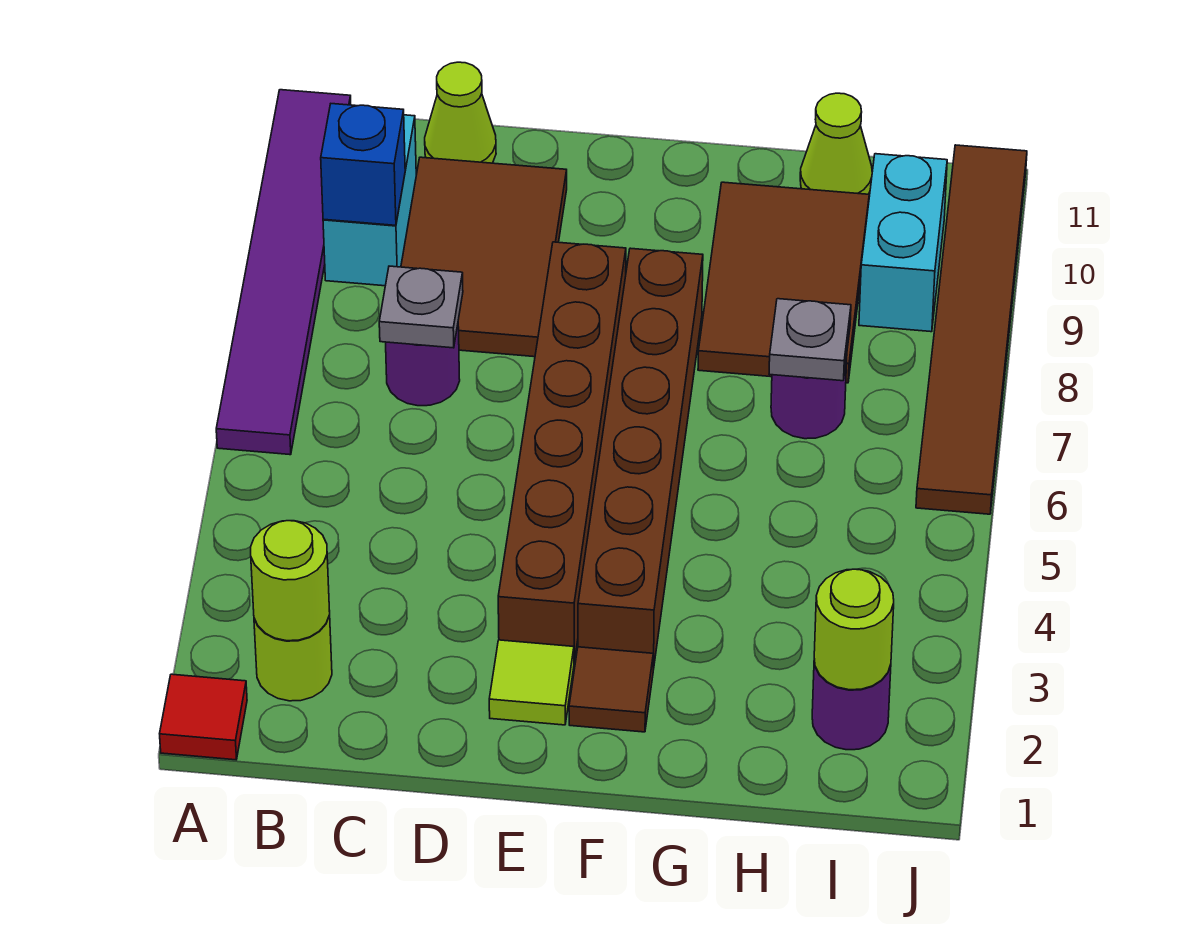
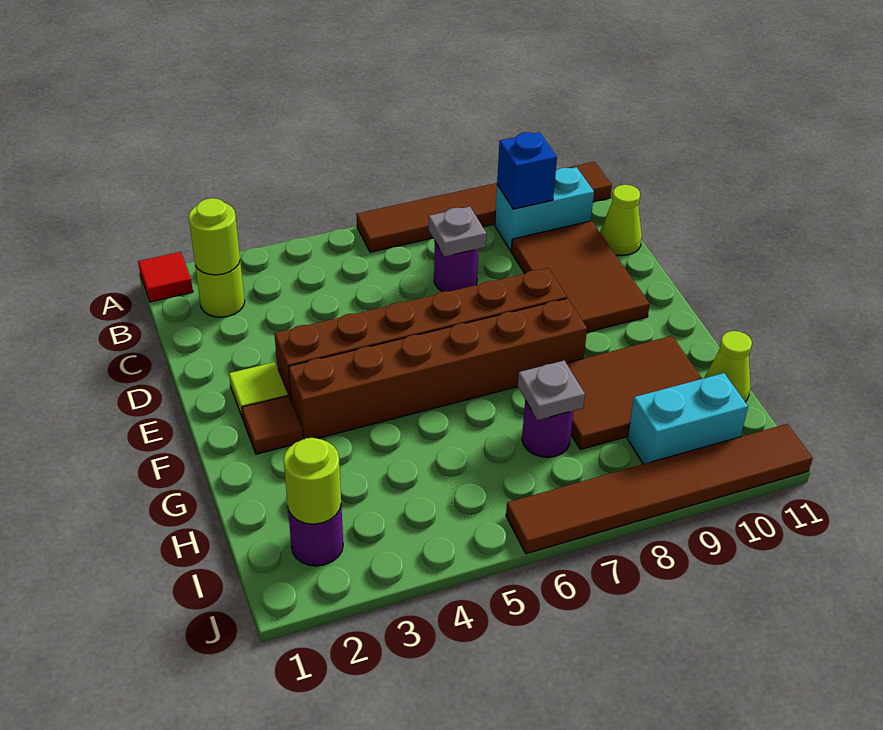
purple 1x6 tile [216,90,351,455] -> brown 1x6 tile [356,162,612,252]
brown 2x3 tile [401,157,567,357] -> brown 2x3 tile turned to [511,221,650,332]

